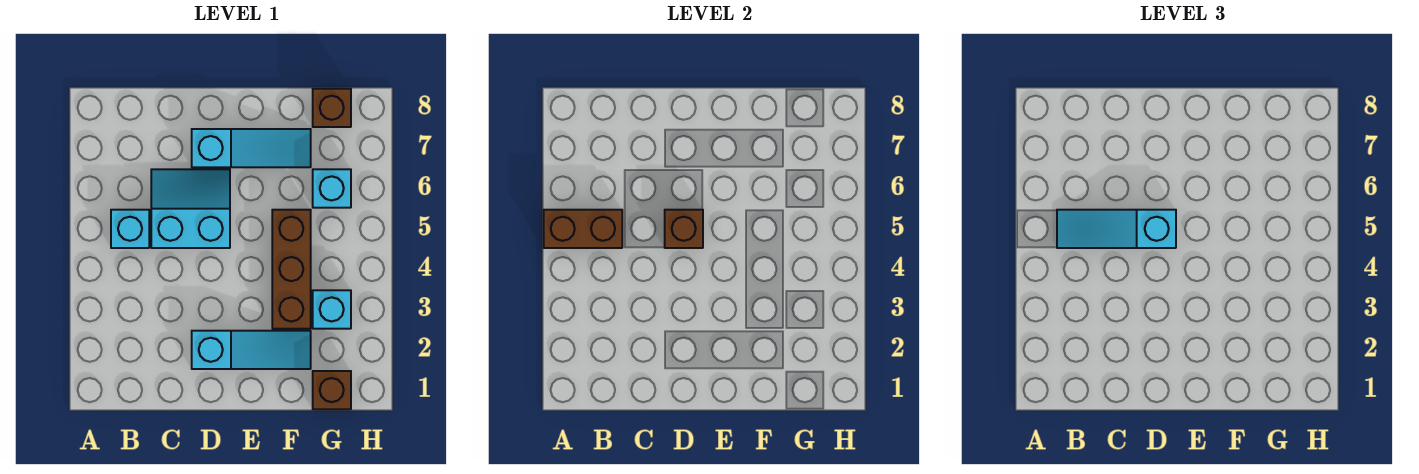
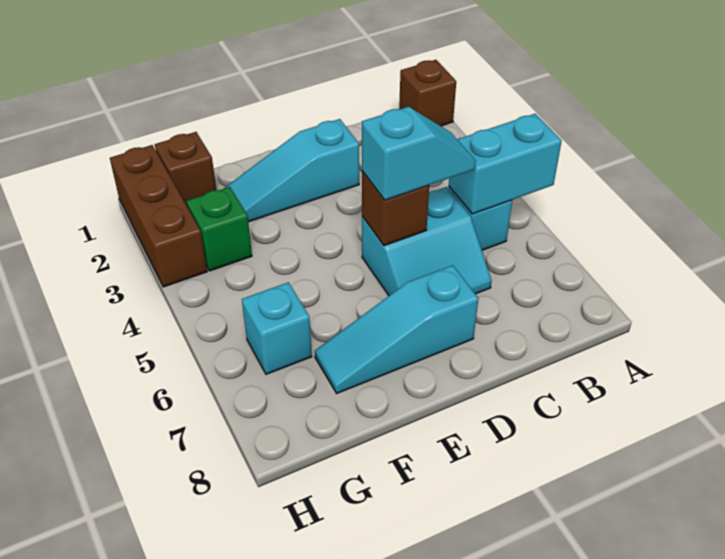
brown 1x2 brick [544,210,622,248] -> cyan 1x2 brick [449,114,562,214]
cyan 1x3 slope [1057,210,1176,248] -> cyan 1x2 slope [362,107,476,200]
brown 1x3 brick [272,210,311,329] -> brown 1x3 brick moved to [110,145,207,287]
cyan 1x1 brick [313,290,351,329] -> green 1x1 brick [187,187,252,271]
brown 1x1 brick [313,89,351,127] -> brown 1x1 brick moved to [399,60,456,126]

